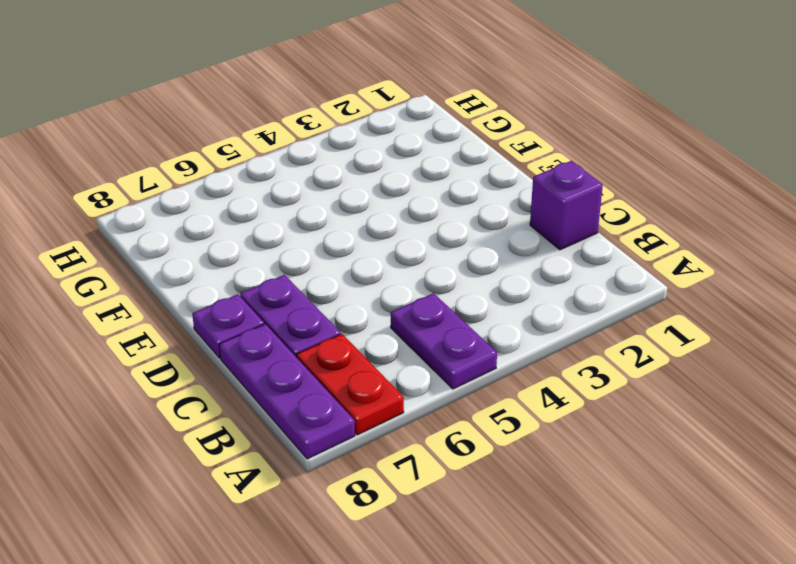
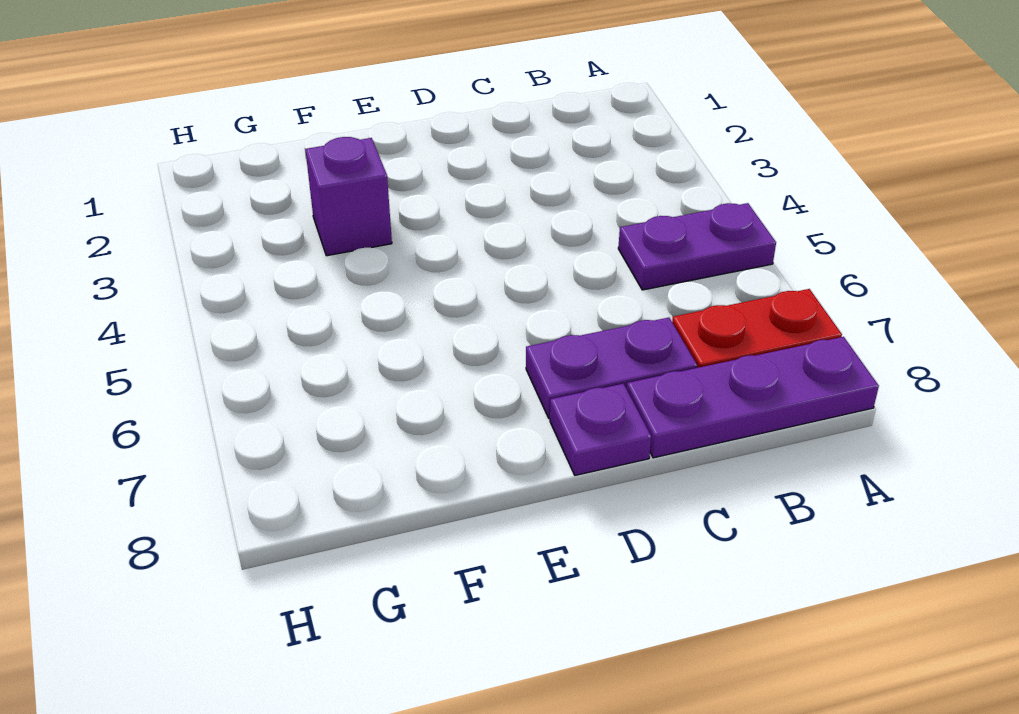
purple 1x1 brick [530,161,603,250] -> purple 1x1 brick moved to [305,137,392,256]

